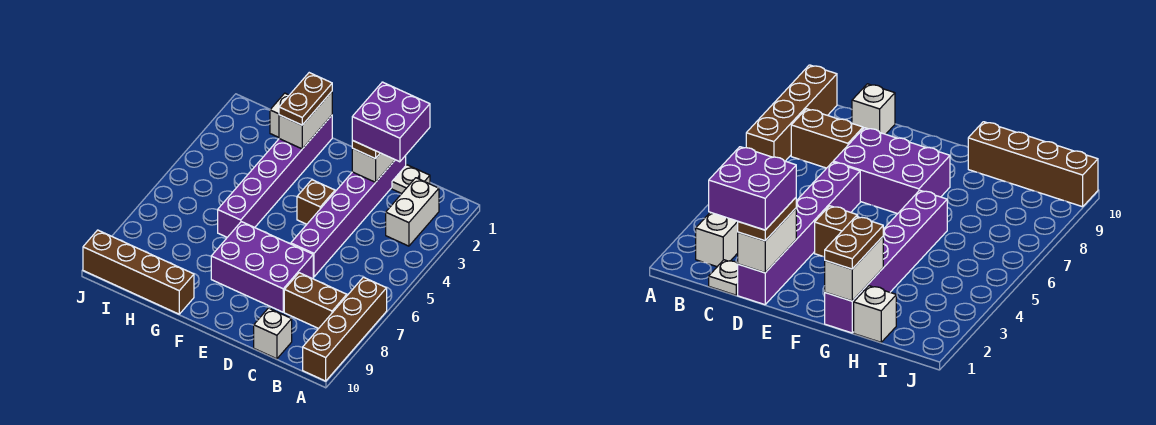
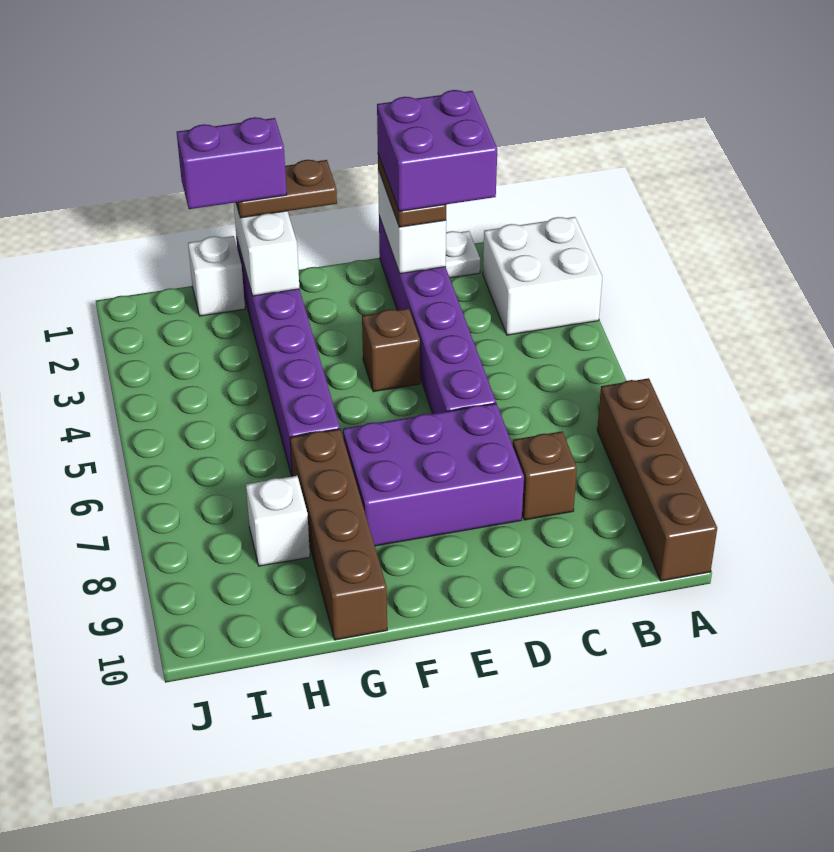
white 1x2 brick [386,178,439,246] -> white 2x2 brick [483,217,602,335]
brown 1x2 brick [284,273,347,329] -> brown 1x1 brick [513,431,577,520]
white 1x1 brick [254,308,292,359] -> white 1x1 brick moved to [246,476,310,566]
brown 1x2 plate [279,73,332,125] -> brown 1x2 plate turned to [236,160,337,218]
none -> purple 1x2 brick [177,117,287,209]
brown 1x4 brick [83,230,194,314] -> brown 1x4 brick turned to [290,429,387,640]

